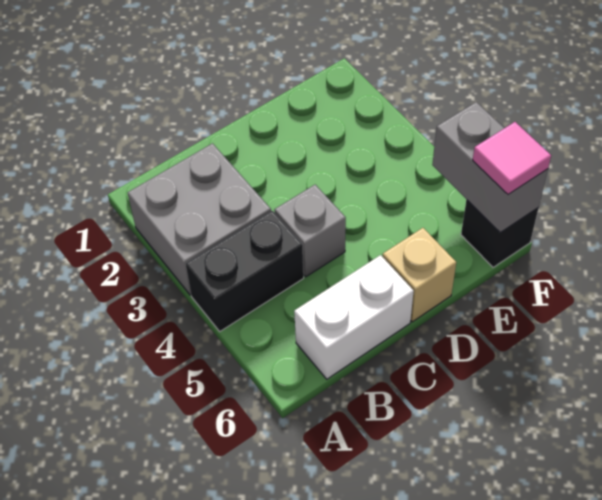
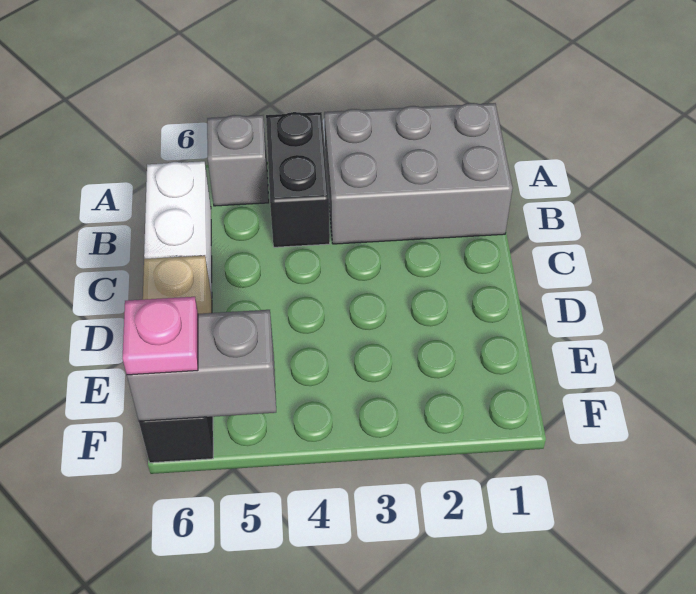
grey 2x2 brick [128,143,271,295] -> grey 2x3 brick [324,103,513,244]
grey 1x1 brick [274,185,346,277] -> grey 1x1 brick moved to [207,115,269,206]
pink 1x1 tile [473,122,551,194] -> pink 1x1 plate [123,297,198,375]

